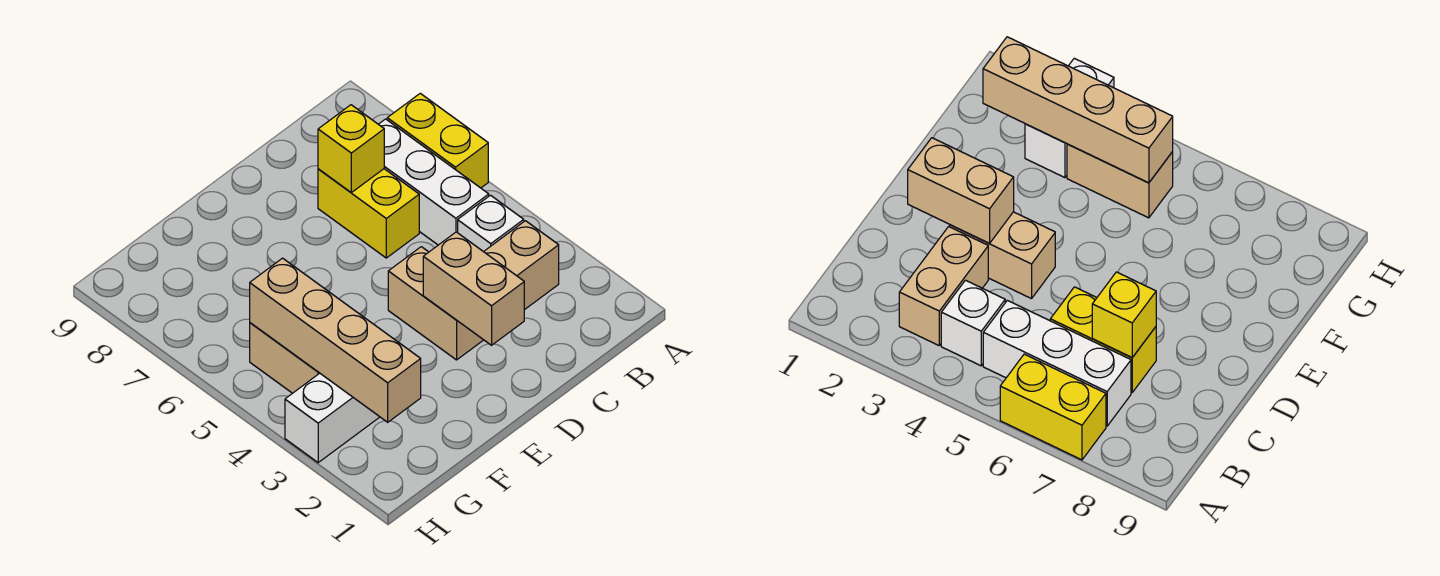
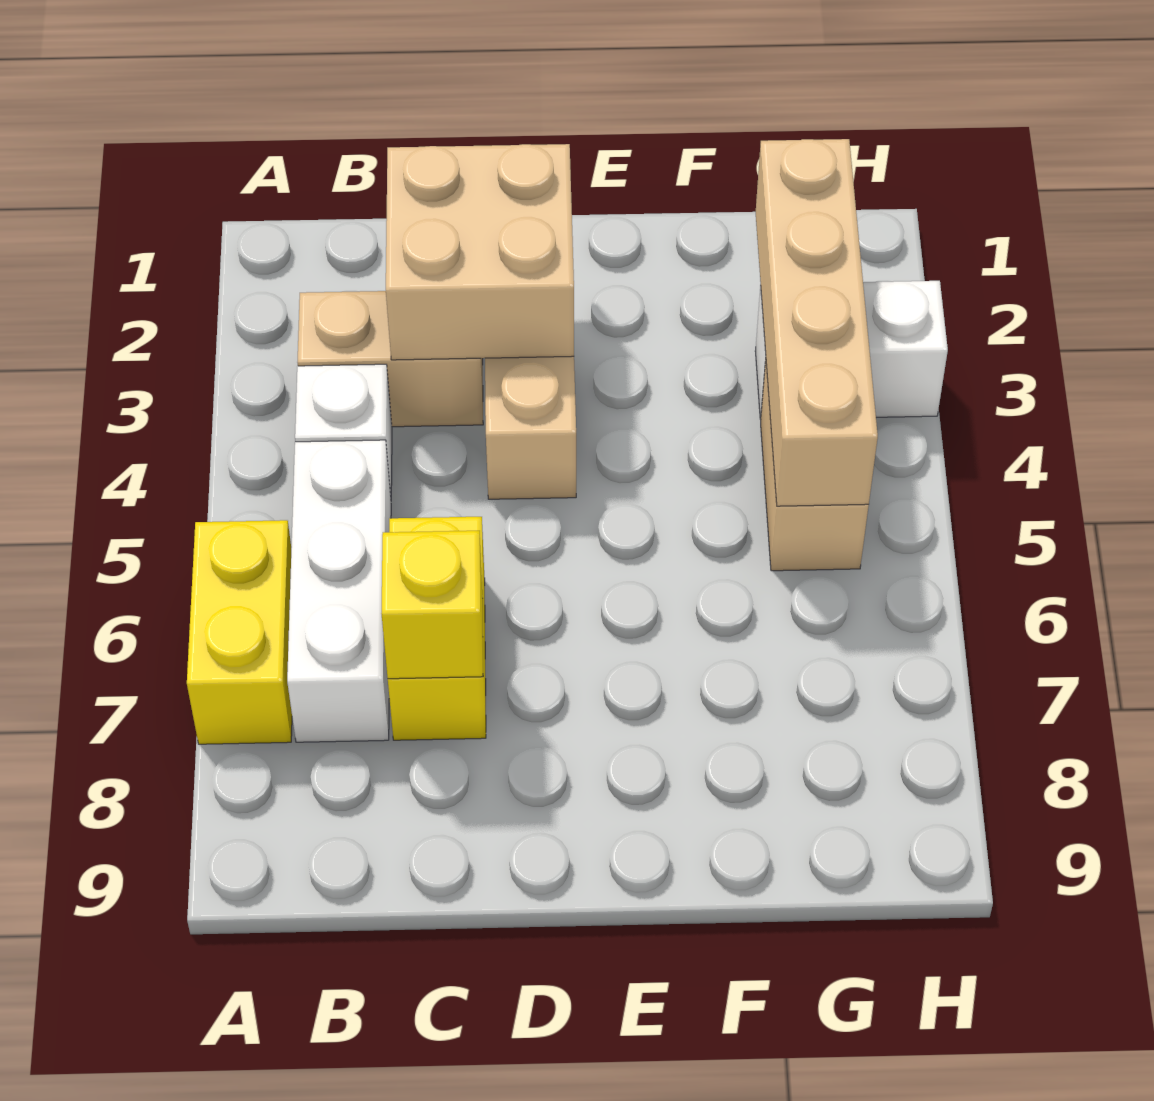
tan 1x2 brick [423,232,524,345] -> tan 2x2 brick [386,144,574,360]

